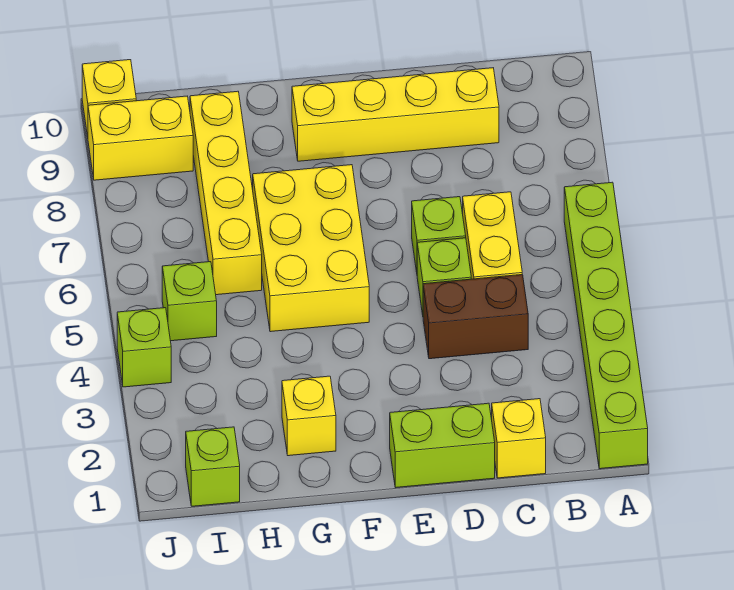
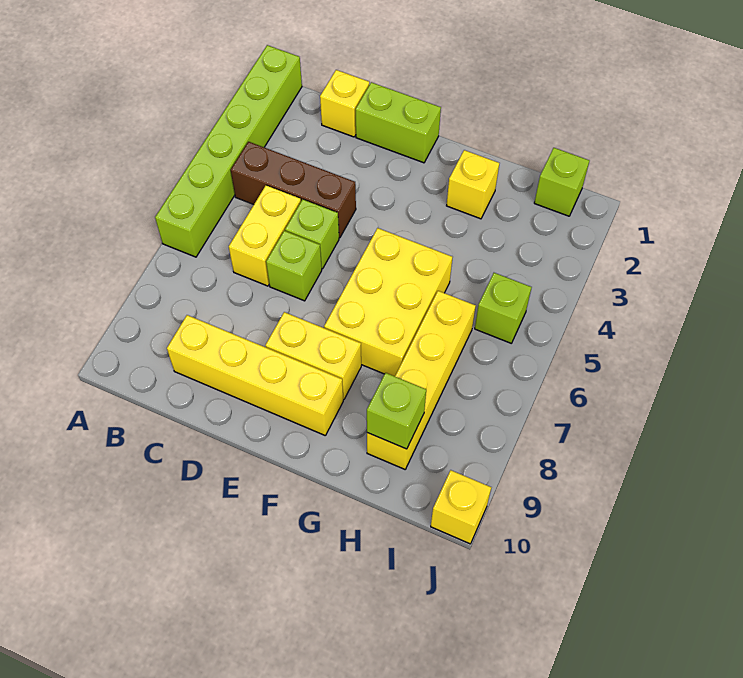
brown 1x2 brick [423,275,528,359] -> brown 1x3 brick [231,142,356,238]
yellow 1x2 brick [88,96,193,180] -> yellow 1x2 brick moved to [265,312,361,400]
lime 1x1 brick [117,308,171,387] -> lime 1x1 brick moved to [367,373,426,449]

